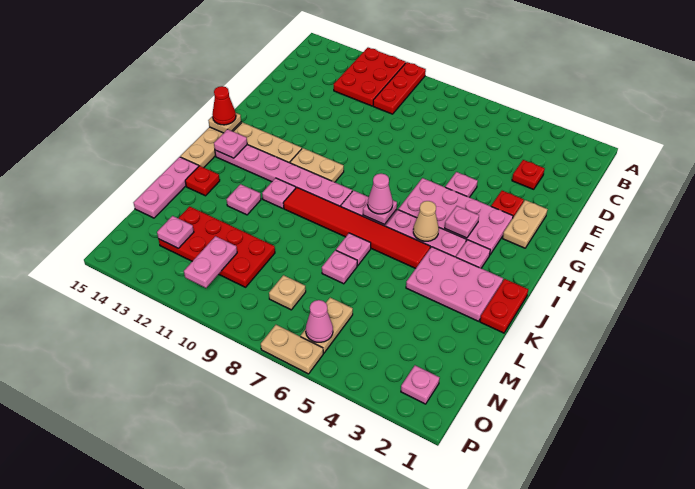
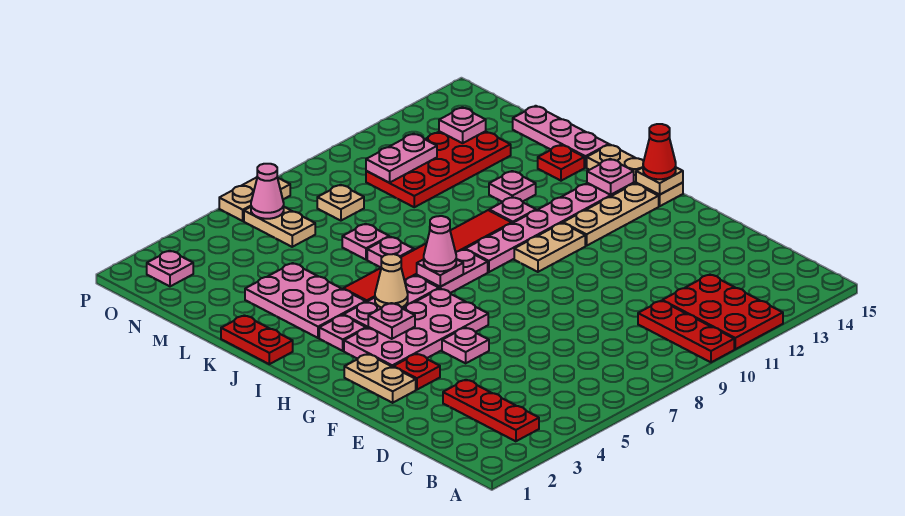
red 1x1 plate [512,160,545,189] -> red 1x3 plate [443,380,539,441]
pink 2x3 plate [406,247,503,321] -> pink 2x3 plate turned to [245,263,366,338]
pink 1x2 plate [184,236,237,288] -> pink 1x2 plate turned to [366,134,437,183]

